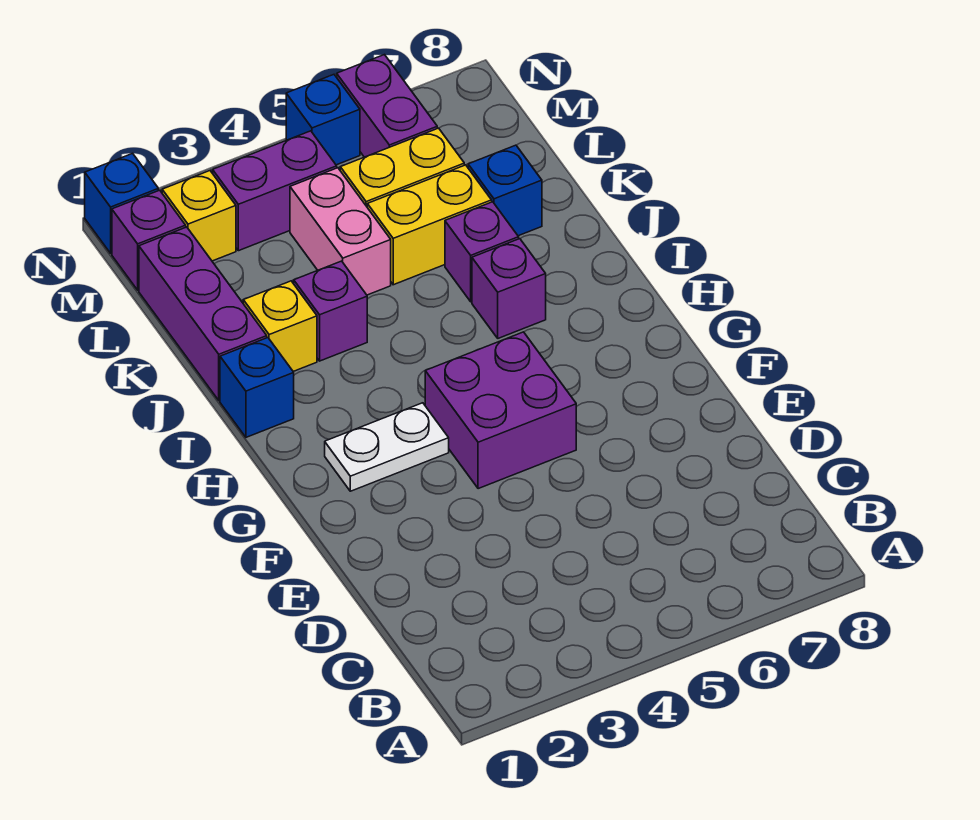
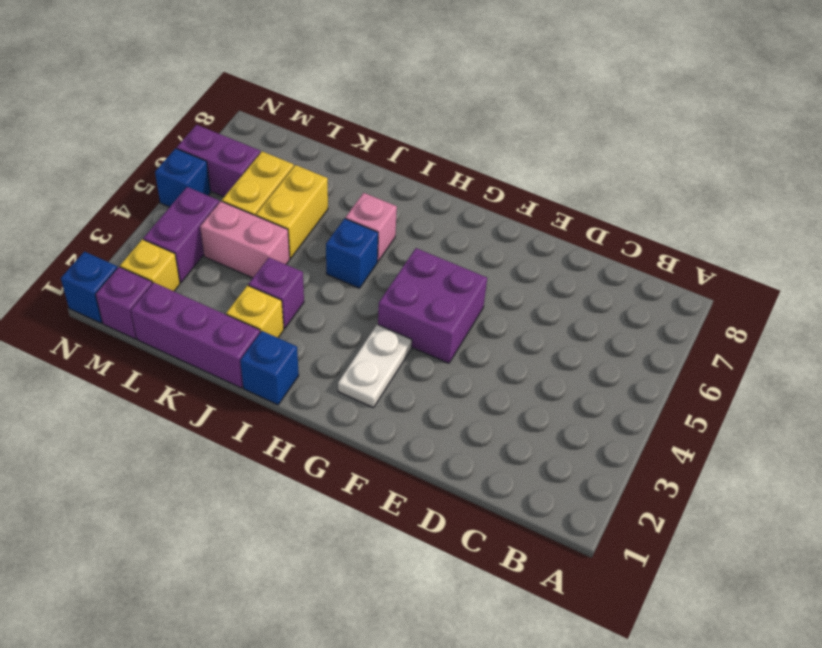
purple 1x1 brick [472,239,546,338] -> pink 1x1 brick [345,193,397,261]
purple 1x1 brick [445,202,519,302] -> none
blue 1x1 brick [468,145,542,236] -> blue 1x1 brick moved to [326,219,378,288]

